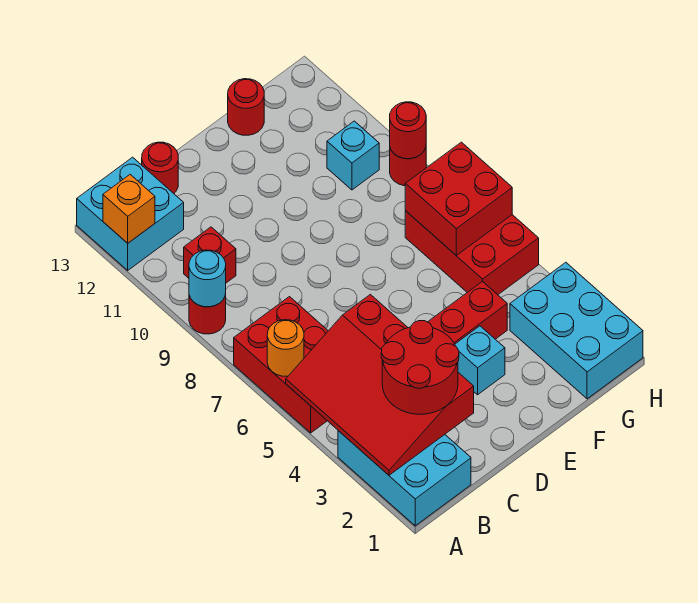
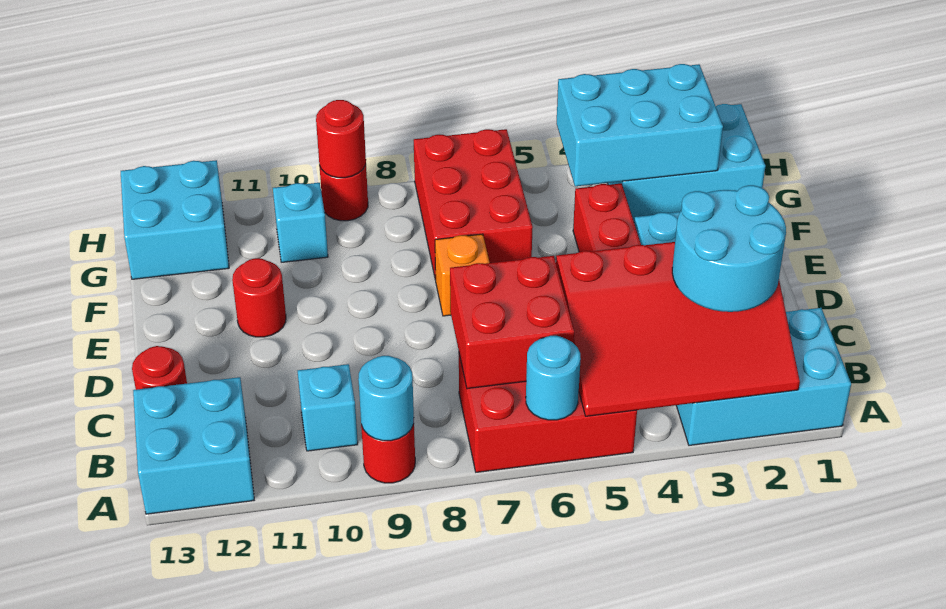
orange 1x1 round brick [267,320,304,376] -> cyan 1x1 round brick [526,336,581,420]
orange 1x1 brick [103,175,155,243] -> orange 1x1 brick moved to [435,234,490,316]
red 2x2 round brick [381,321,459,414] -> cyan 2x2 round brick [672,185,786,312]
red 1x1 brick [184,227,236,283] -> cyan 1x1 brick [298,364,358,451]
red 1x1 round brick [228,79,264,135] -> red 1x1 round brick moved to [232,258,286,337]
none -> cyan 2x3 brick [557,64,723,186]
red 2x3 brick [405,211,539,295] -> red 2x3 brick turned to [414,129,533,280]
red 2x2 brick [405,142,512,255] -> red 2x2 brick moved to [450,256,574,389]
none -> cyan 2x2 brick [121,160,229,279]

